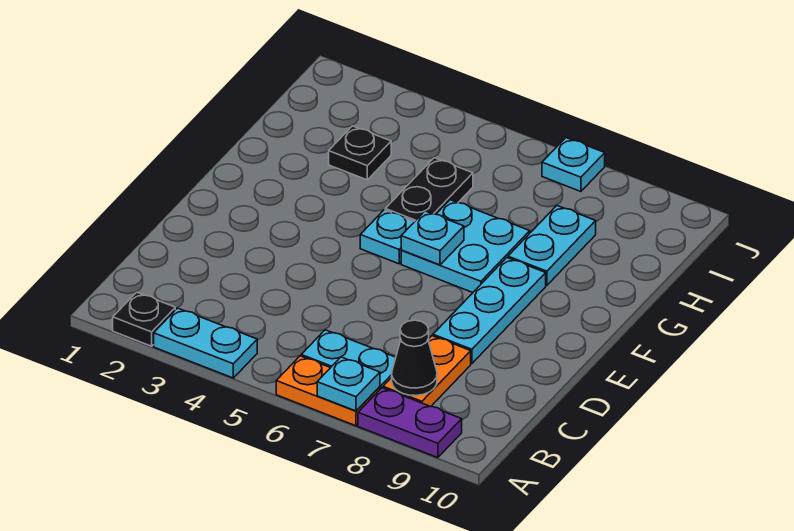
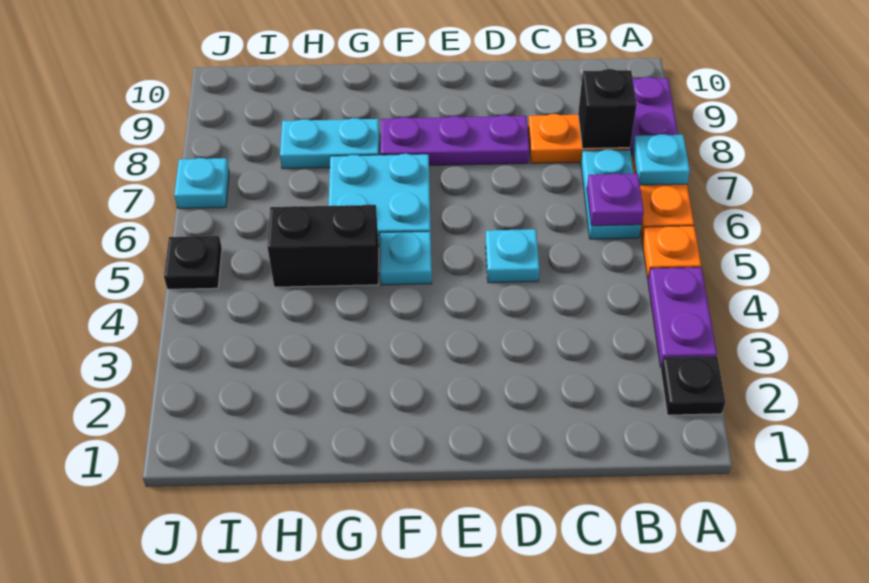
cyan 1x2 plate [154,308,257,378] -> purple 1x2 plate [648,267,717,367]
none -> orange 1x1 plate [642,226,701,278]
none -> purple 1x1 plate [587,174,644,226]
black 1x1 cone [392,320,437,396] -> black 1x1 brick [578,69,637,149]
cyan 1x3 plate [433,258,546,364] -> purple 1x3 plate [381,115,529,165]
cyan 1x1 plate [401,211,464,265] -> cyan 1x1 plate moved to [486,229,539,283]
black 1x2 plate [385,158,473,222] -> black 1x2 brick [267,205,379,287]
black 1x1 plate [329,126,391,180] -> black 1x1 plate moved to [164,236,222,289]

